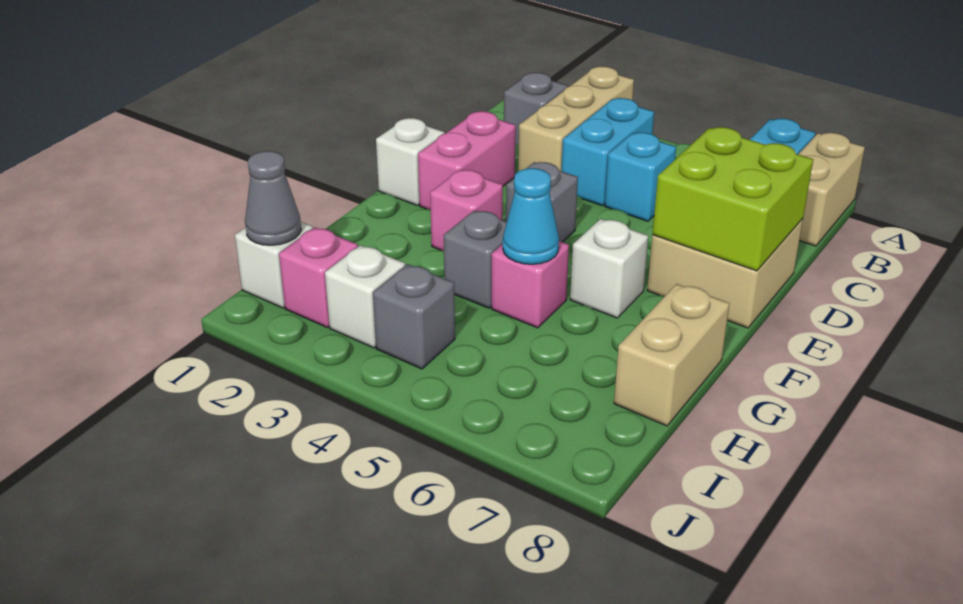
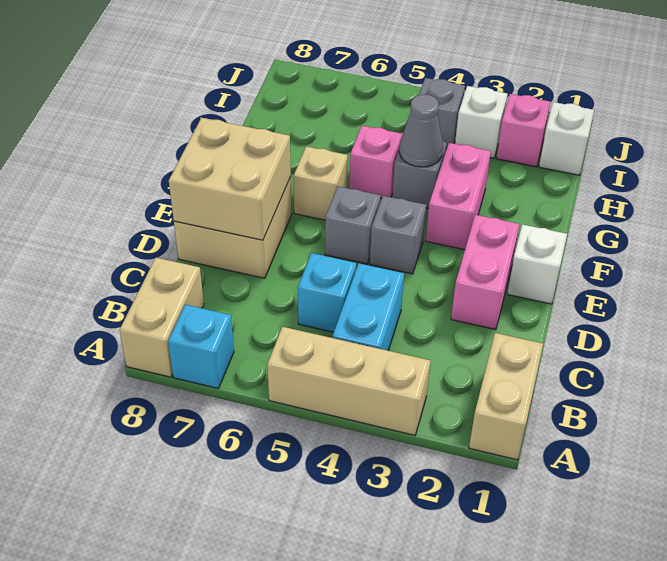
tan 1x3 brick [518,67,634,171] -> tan 1x3 brick turned to [267,327,430,435]
grey 1x1 brick [504,73,568,145] -> grey 1x1 brick moved to [325,186,381,264]
lime 2x2 brick [652,127,813,271] -> tan 2x2 brick [169,118,291,240]
pink 1x1 brick [430,170,503,251] -> pink 1x2 brick [426,143,491,250]
white 1x1 brick [570,219,649,318] -> tan 1x1 brick [294,146,348,220]
cyan 1x1 cone [503,168,559,264] -> none
tan 1x2 brick [614,284,730,426] -> tan 1x2 brick moved to [469,333,543,460]
grey 1x1 cone [245,151,301,245] -> grey 1x1 cone moved to [399,95,443,167]

